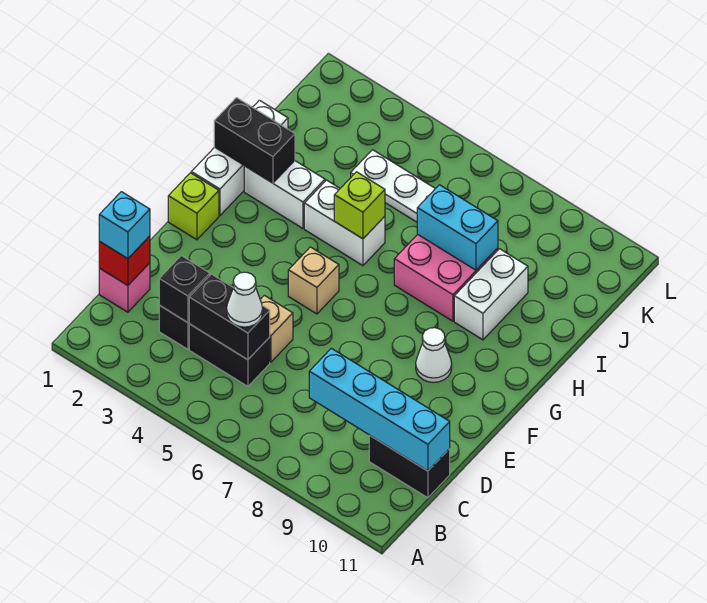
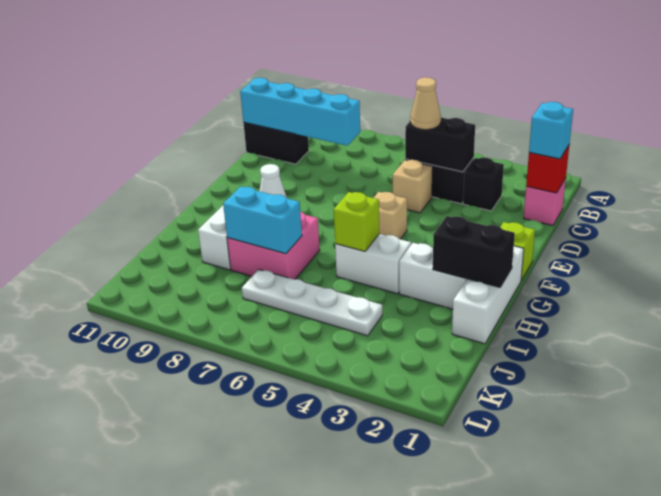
black 1x1 brick [159,256,210,323] -> none
white 1x1 cone [227,272,263,327] -> tan 1x1 cone [410,77,441,130]

